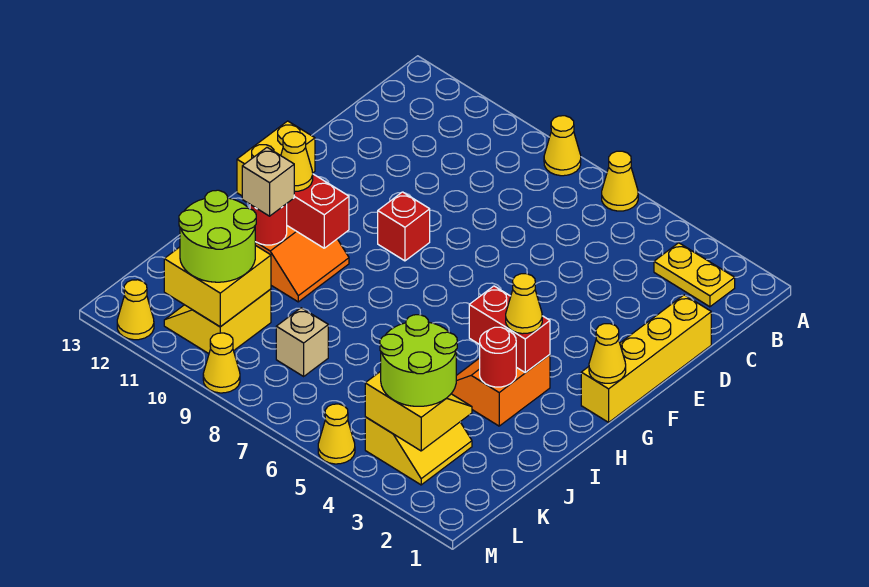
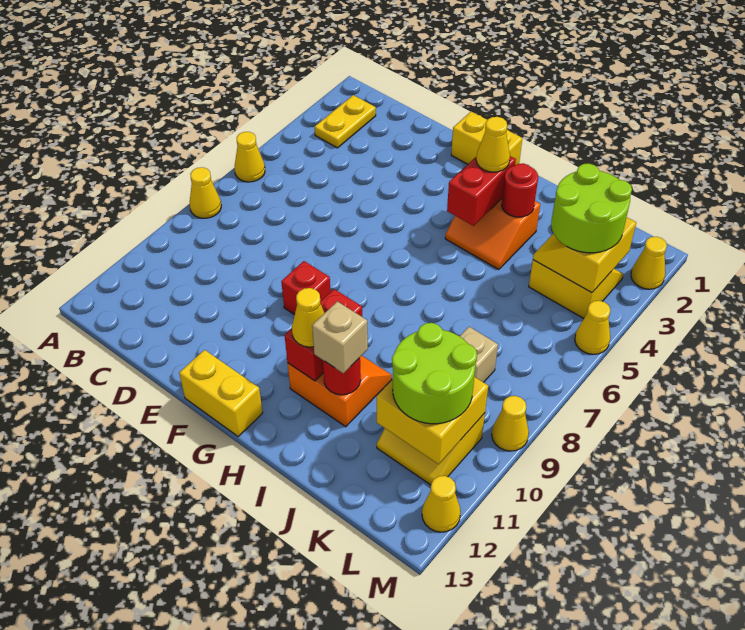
yellow 1x4 brick [581,295,711,422] -> yellow 1x2 brick [451,112,522,165]
yellow 1x1 cone [589,324,626,383] -> yellow 1x1 cone moved to [631,237,667,289]

